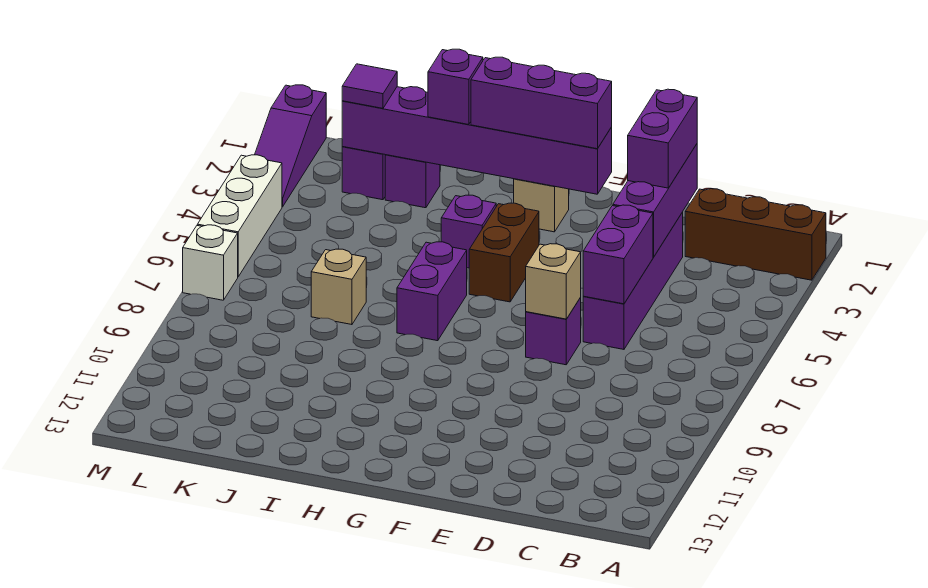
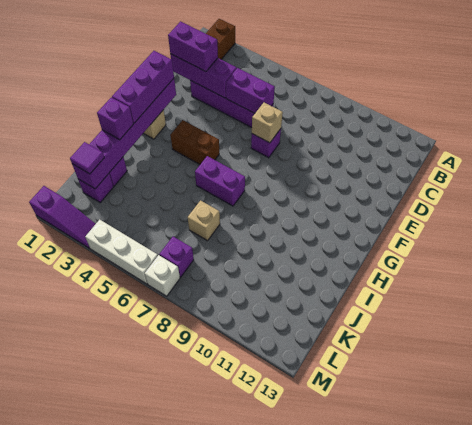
purple 1x1 brick [441,195,496,268] -> purple 1x1 brick moved to [159,237,194,277]

